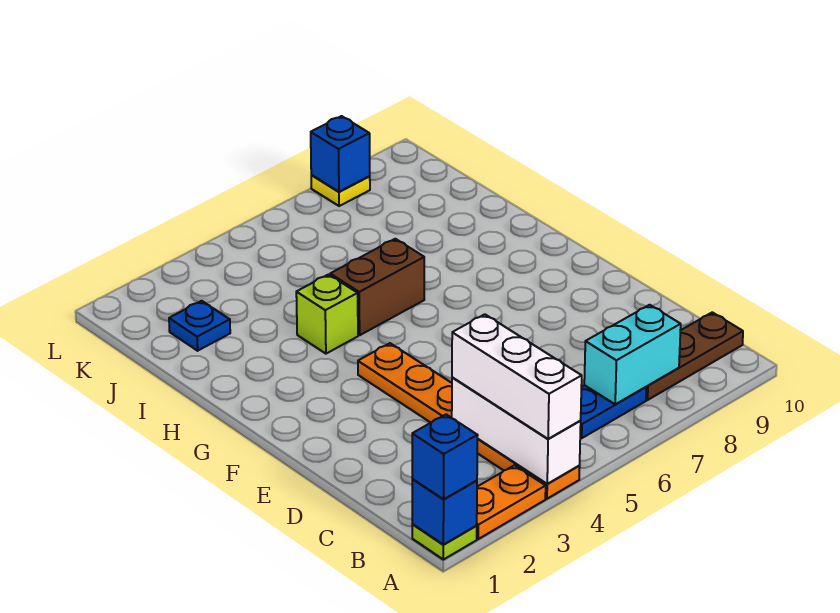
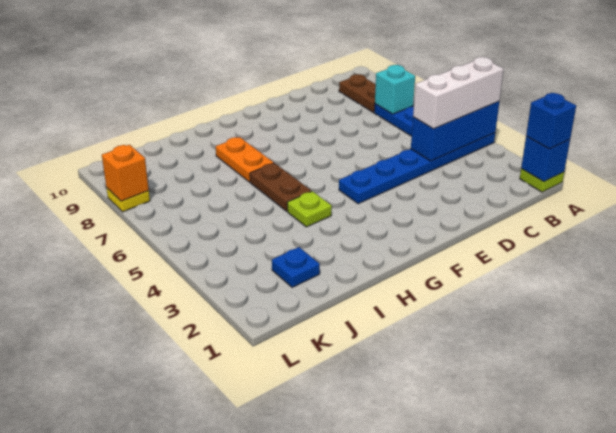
orange 1x2 plate [476,465,546,539] -> orange 1x2 plate moved to [216,137,273,182]
orange 1x6 plate [358,343,580,499] -> blue 1x6 plate [339,133,495,204]
white 1x3 brick [452,377,581,484] -> blue 1x3 brick [411,102,499,161]
cyan 1x2 brick [584,305,681,404] -> cyan 1x1 brick [375,65,415,114]
brown 1x3 plate [646,312,743,400] -> brown 1x2 plate [339,74,376,113]
lime 1x1 brick [296,274,358,354] -> lime 1x1 plate [287,191,332,227]
brown 1x2 brick [330,239,424,335] -> brown 1x2 plate [250,163,311,211]
blue 1x1 brick [311,116,370,192] -> orange 1x1 brick [102,145,149,201]

